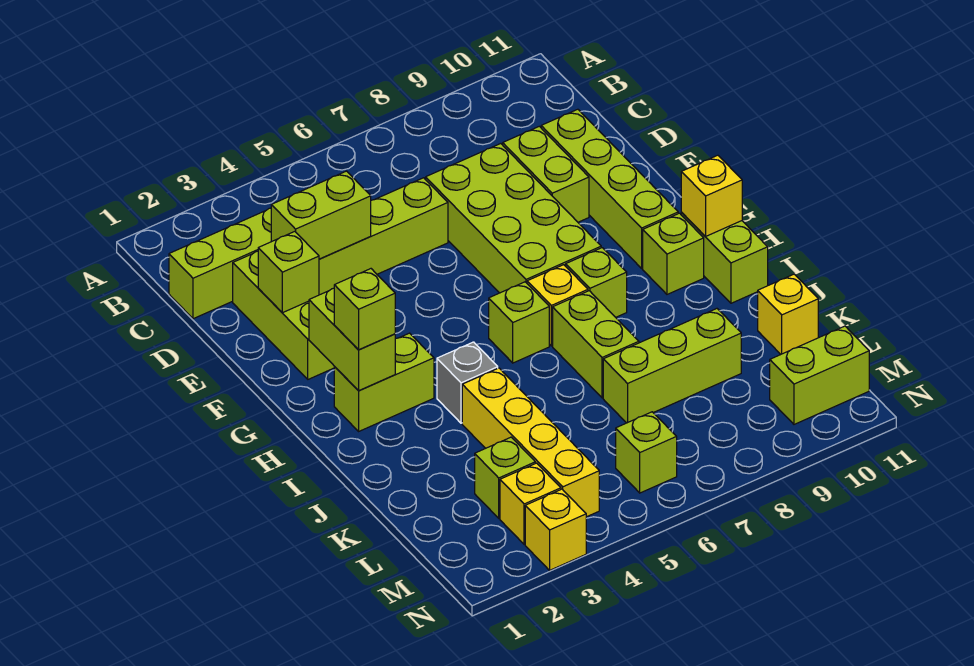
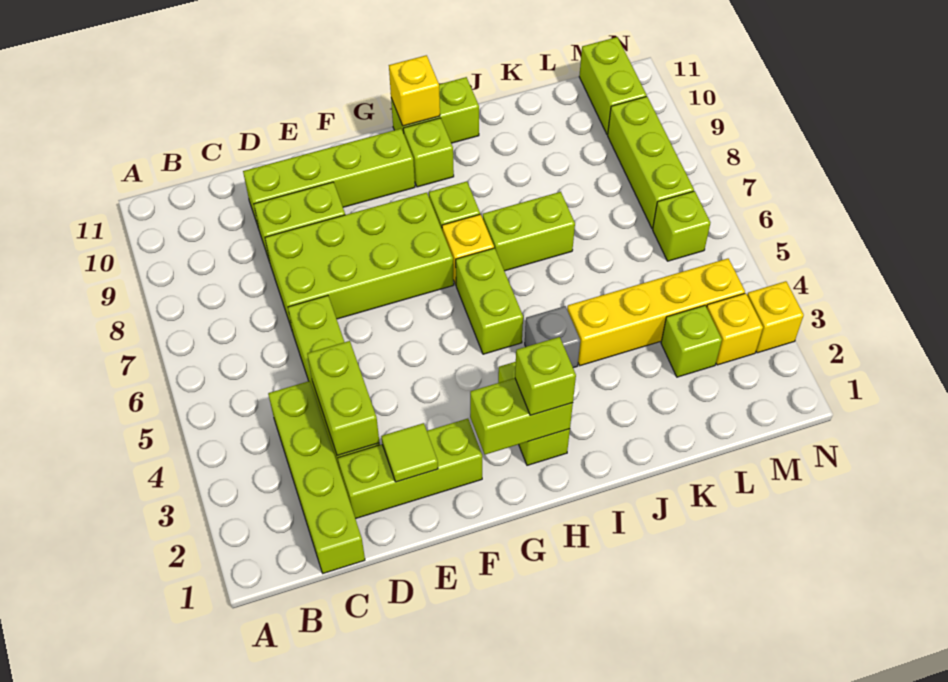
lime 1x1 brick [258,231,319,313] -> lime 1x1 tile [381,423,438,482]
lime 1x1 brick [489,282,549,363] -> lime 1x2 brick [456,248,523,354]
lime 1x3 brick [603,309,741,423] -> lime 1x3 brick moved to [608,96,694,228]
yellow 1x1 brick [758,274,818,354] -> none

